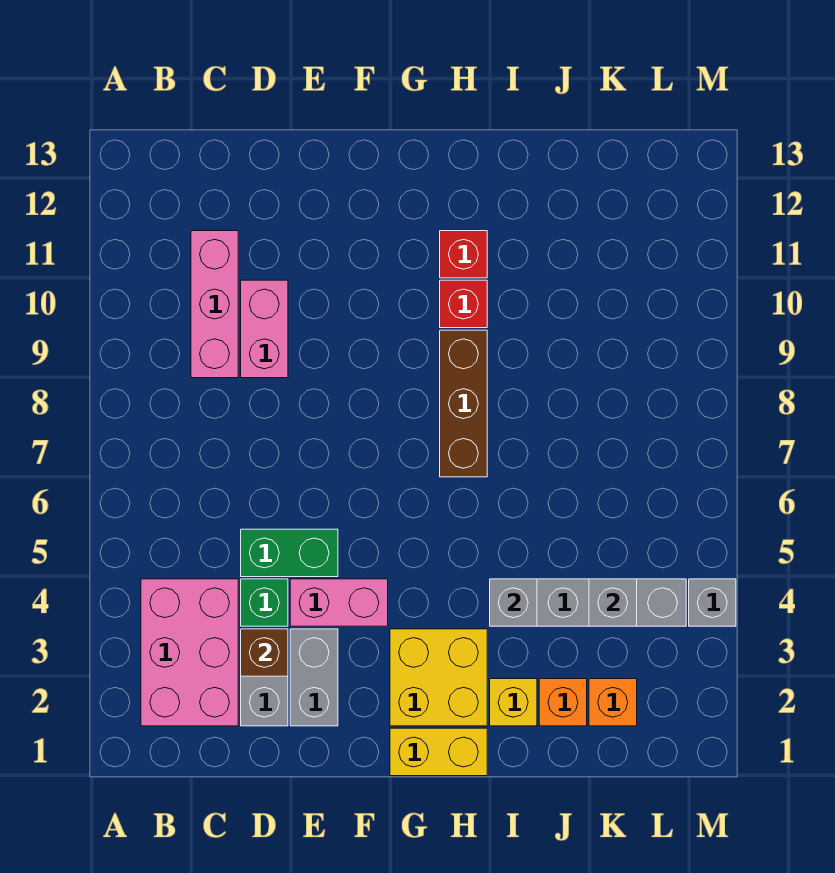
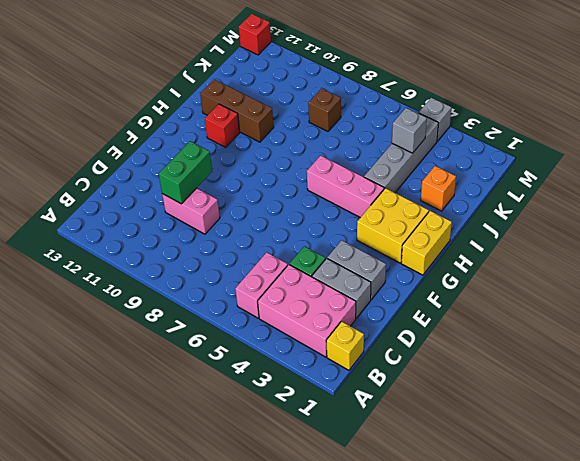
pink 1x3 brick [191,231,238,378] -> pink 1x3 brick moved to [307,155,384,218]
brown 1x1 brick [241,629,288,676] -> brown 1x1 brick moved to [308,88,341,131]
green 1x2 brick [241,529,338,577] -> green 1x2 brick moved to [159,141,212,204]
pink 1x2 brick [290,579,388,626] -> pink 1x2 brick moved to [235,252,288,318]
brown 1x3 brick [440,330,487,477] -> brown 1x3 brick moved to [200,79,274,142]
red 1x1 brick [440,280,487,328] -> red 1x1 brick moved to [239,14,271,55]
yellow 1x1 brick [490,679,537,726] -> yellow 1x1 brick moved to [326,321,364,370]
grey 1x1 brick [490,579,537,626] -> none
orange 1x1 brick [589,679,637,726] -> none

